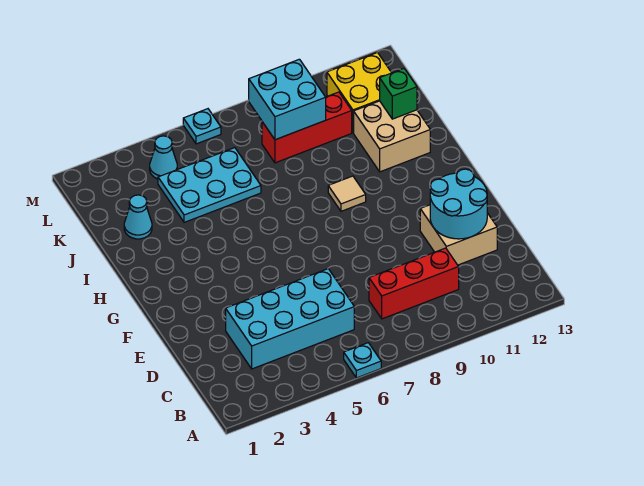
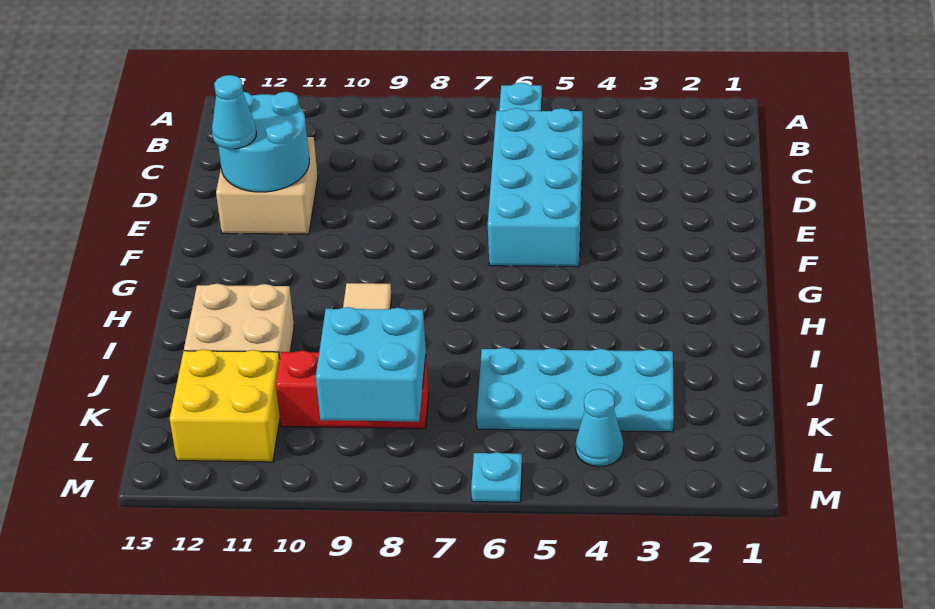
cyan 2x4 brick [226,269,354,369] -> cyan 2x4 brick turned to [488,108,583,267]
red 1x3 brick [369,248,459,319] -> none
cyan 1x1 cone [124,195,152,239] -> cyan 1x1 cone moved to [212,75,256,149]
cyan 2x3 plate [158,148,261,222] -> cyan 2x4 plate [477,348,674,432]
green 1x1 brick [380,69,417,119] -> none

